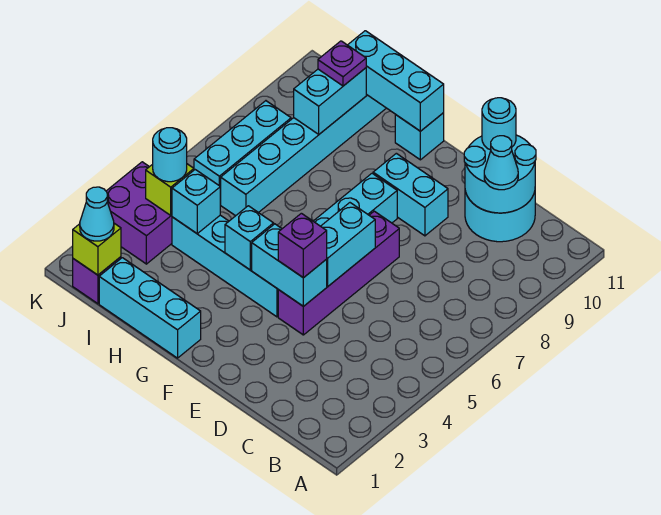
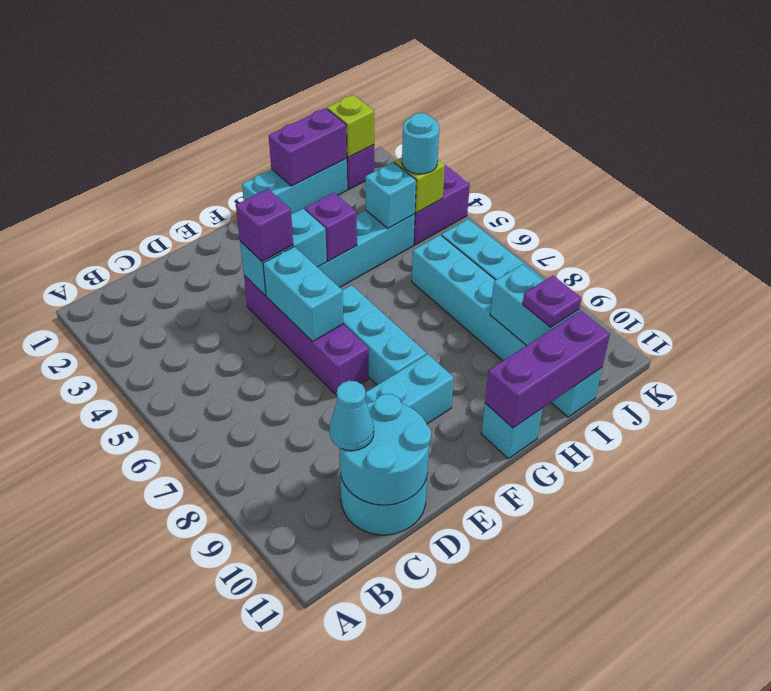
cyan 1x1 round brick [482,98,516,150] -> none
cyan 1x1 brick [225,206,274,270] -> purple 1x1 brick [305,193,357,261]
cyan 1x3 brick [348,31,444,131] -> purple 1x3 brick [485,311,610,428]
none -> purple 1x2 brick [269,108,347,186]
cyan 1x1 cone [80,187,114,241] -> none

